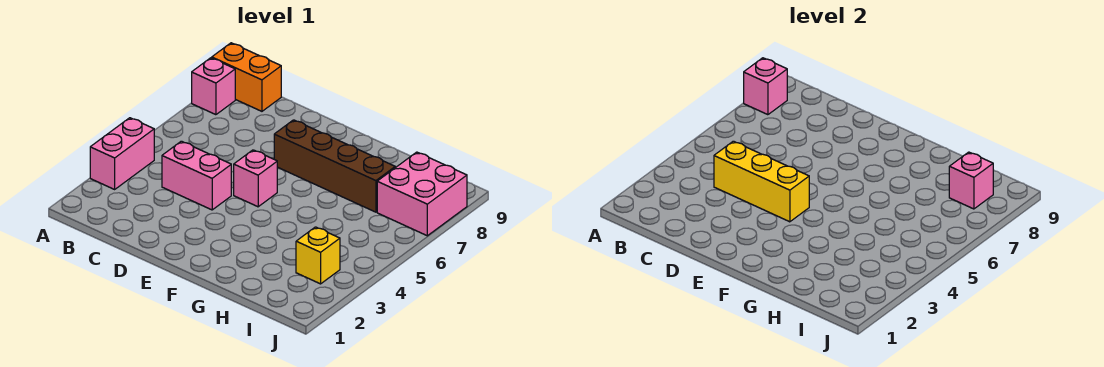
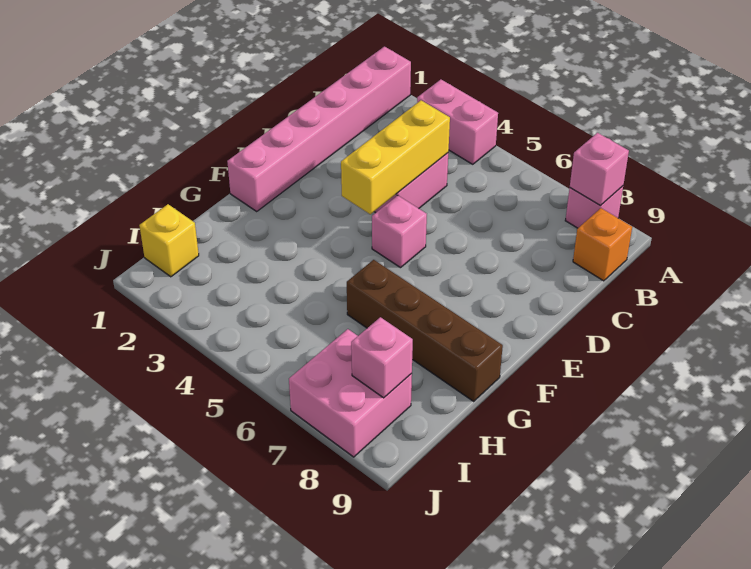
none -> pink 1x6 brick [227,47,411,211]
orange 1x2 brick [212,43,281,111] -> orange 1x1 brick [573,208,632,281]
brown 1x4 brick [274,120,395,212] -> brown 1x4 brick turned to [347,260,503,401]
yellow 1x1 brick [296,227,340,284] -> yellow 1x1 brick moved to [139,204,199,277]

